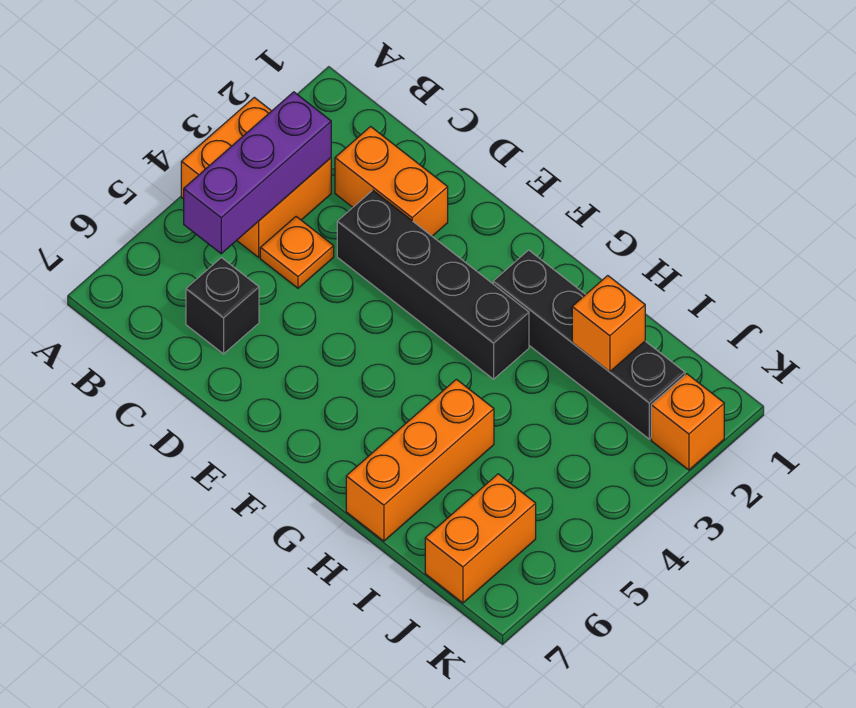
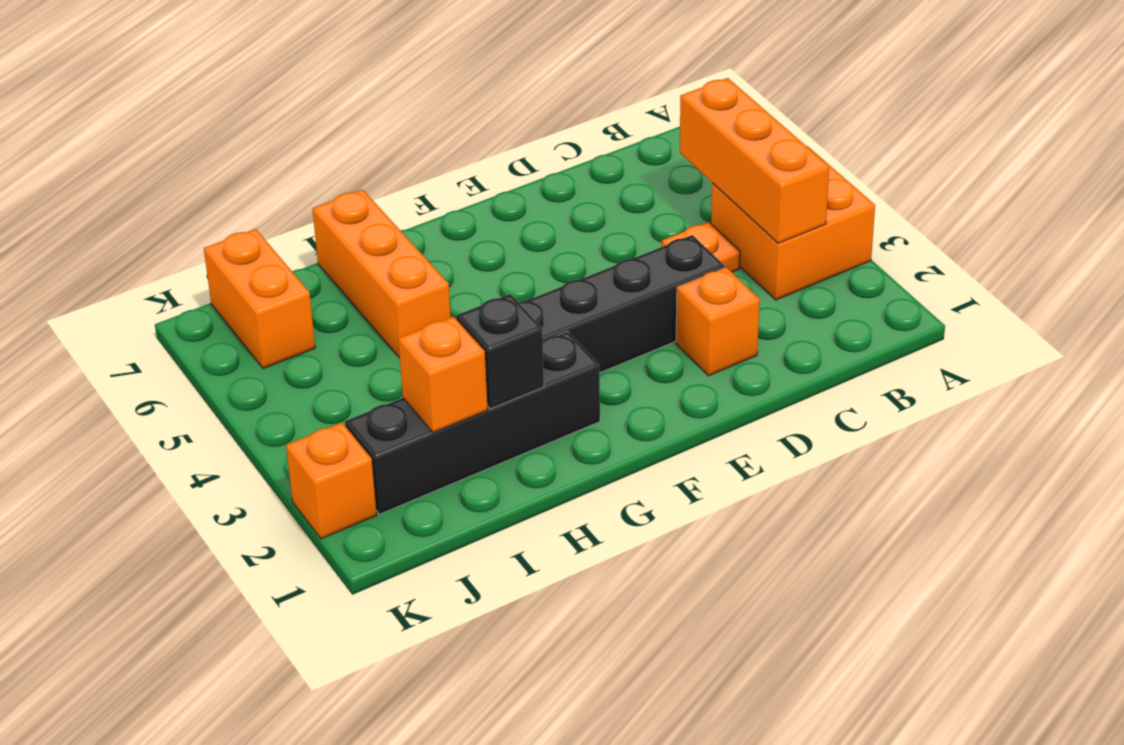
purple 1x3 brick [184,92,331,254] -> orange 1x3 brick [680,78,829,243]
orange 1x2 brick [335,127,448,236] -> orange 1x1 brick [676,267,760,376]
black 1x1 brick [186,258,259,354] -> black 1x1 brick moved to [456,294,544,409]

